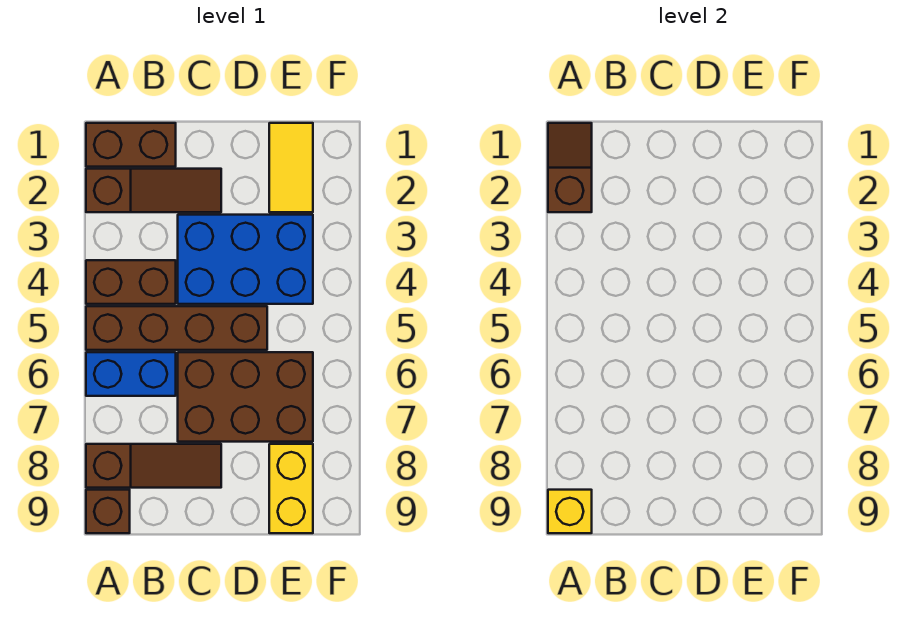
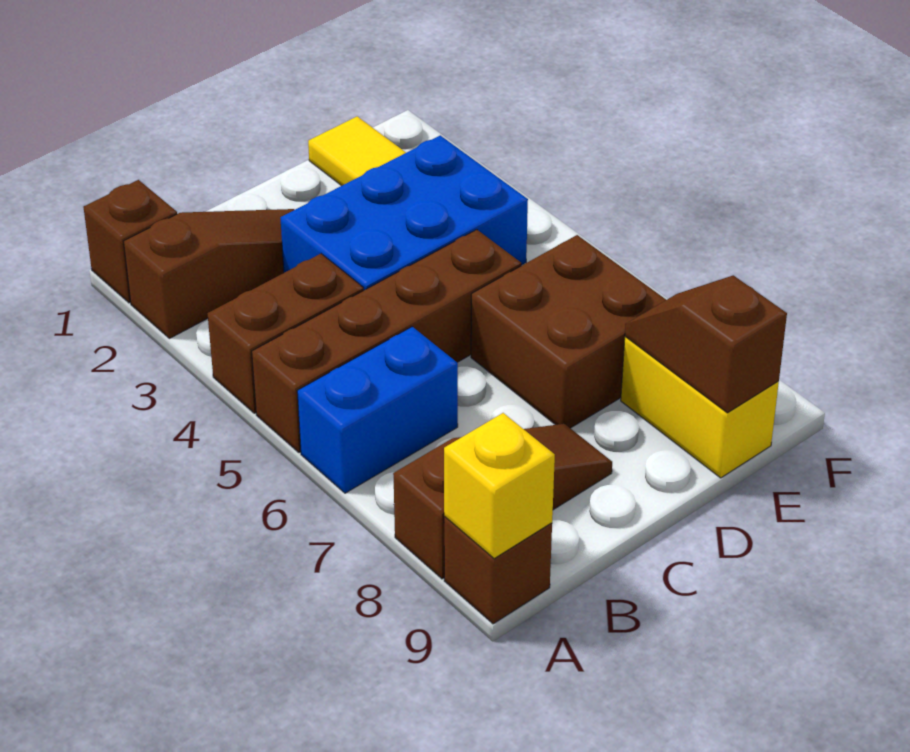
brown 1x2 brick [86,123,176,167] -> brown 1x1 brick [83,180,177,303]
brown 1x2 slope [548,123,592,212] -> brown 1x2 slope moved to [625,275,787,413]
brown 2x3 brick [178,352,313,442] -> brown 2x2 brick [471,235,666,428]

